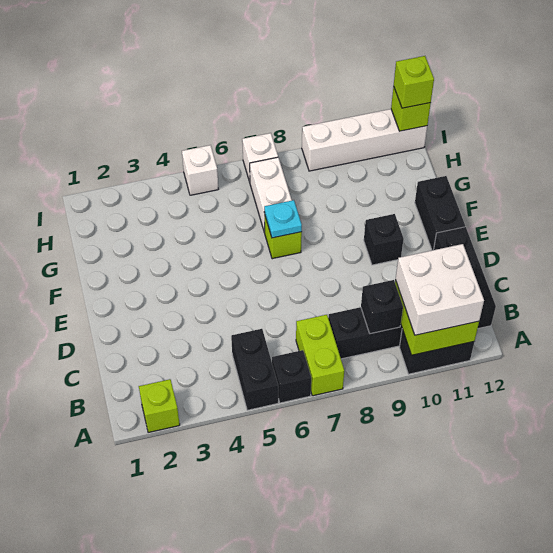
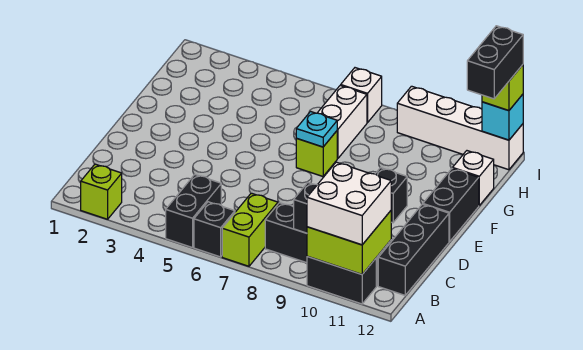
none -> black 1x2 brick [467,26,523,99]
white 1x1 brick [182,145,218,195] -> white 1x1 brick moved to [453,151,494,205]
lime 1x1 brick [391,86,431,131] -> cyan 1x1 brick [482,94,523,140]

